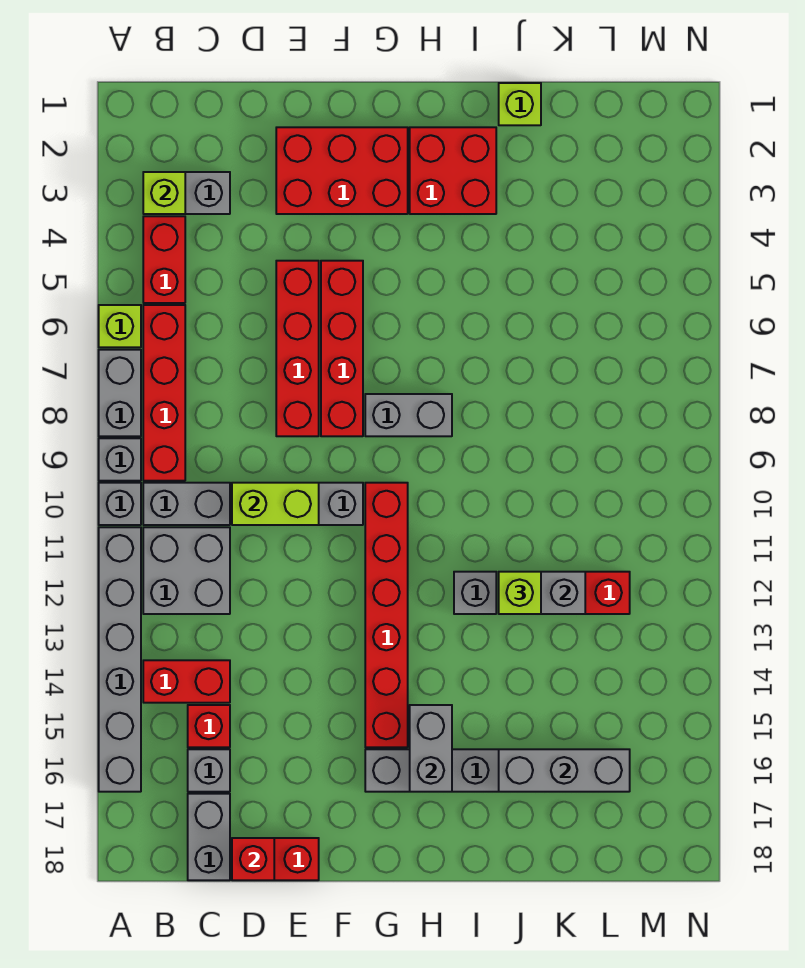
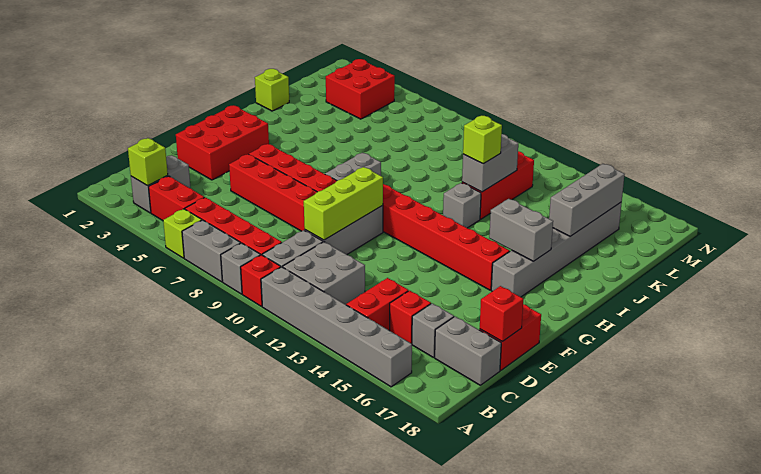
grey 1x1 brick [99,483,141,525] -> red 1x1 brick [241,255,281,306]
lime 1x2 brick [232,483,319,525] -> lime 1x3 brick [304,167,383,240]
red 2x2 brick [410,127,496,214] -> red 2x2 brick moved to [326,59,395,119]

